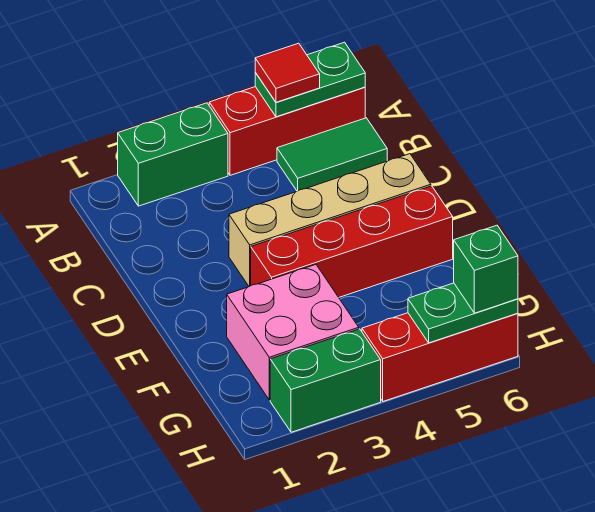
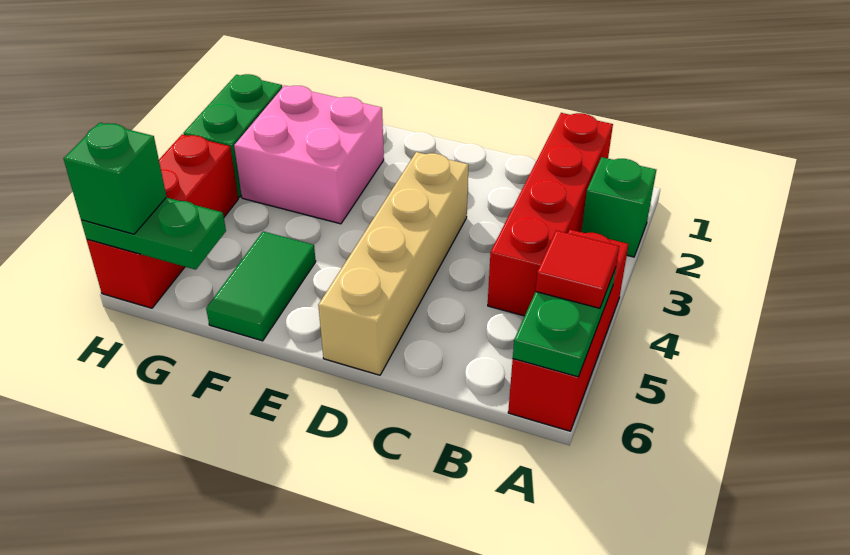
green 1x2 brick [118,103,228,206] -> green 1x1 brick [582,157,656,257]
green 1x2 tile [277,118,387,191] -> green 1x2 tile moved to [206,231,316,341]
red 1x4 brick [251,186,453,297] -> red 1x4 brick moved to [488,113,613,316]
green 1x2 plate [408,283,518,343] -> green 1x2 plate turned to [81,198,226,270]

